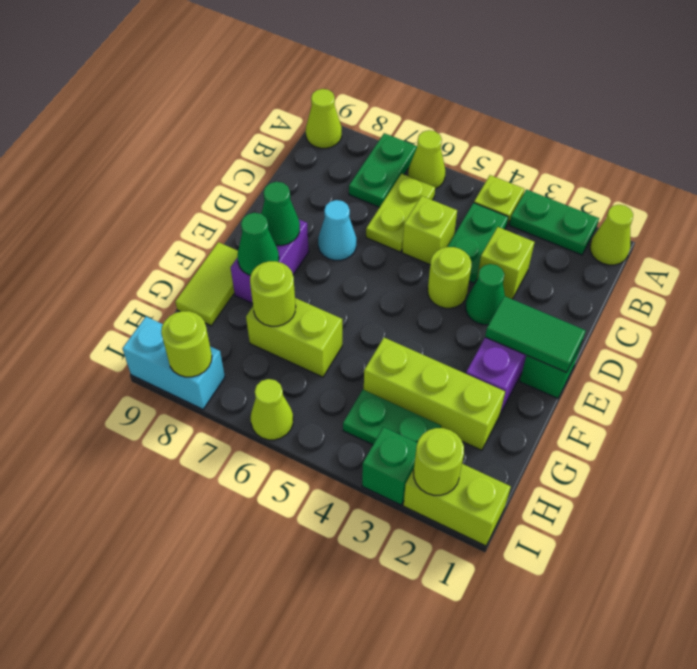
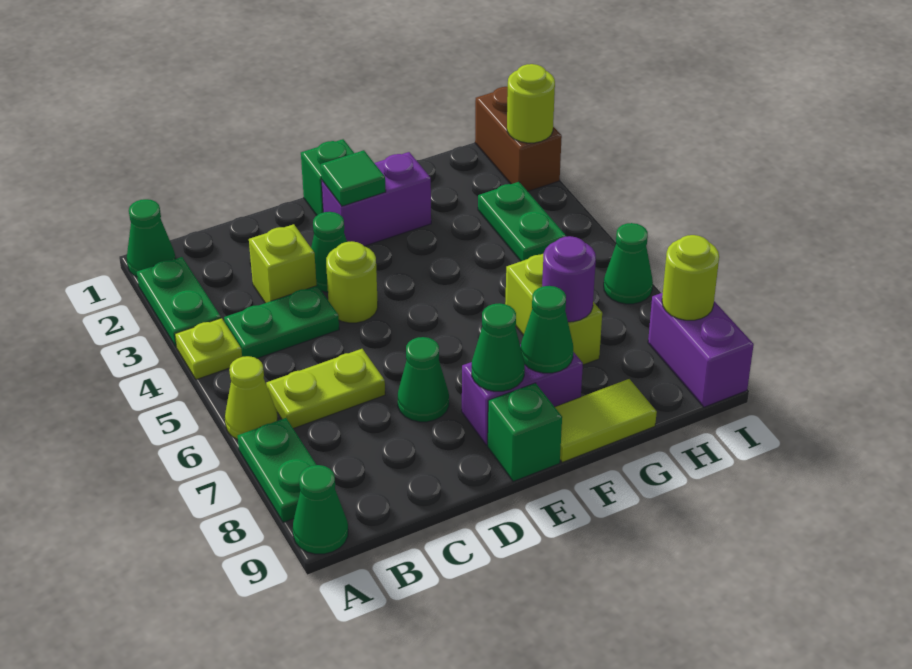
lime 1x1 cone [590,205,633,265] -> green 1x1 cone [127,199,176,277]
green 1x2 plate [349,133,417,207] -> green 1x2 plate turned to [237,418,316,523]
lime 1x1 cone [306,89,342,148] -> green 1x1 cone [293,465,348,554]
lime 1x1 brick [402,196,457,265] -> none
cyan 1x1 cone [318,200,356,260] -> green 1x1 cone [398,337,449,422]
green 1x2 tile [485,296,586,372] -> green 1x1 tile [321,150,386,206]
lime 1x3 brick [364,337,505,450] -> none
lime 1x1 round brick [250,261,296,326] -> purple 1x1 round brick [542,236,596,322]
lime 1x2 brick [403,464,511,546] -> brown 1x2 brick [475,87,562,191]
green 1x1 brick [362,427,417,505] -> green 1x1 brick moved to [488,383,562,482]
lime 1x1 cone [251,379,293,440] -> green 1x1 cone [604,223,653,304]
cyan 1x2 brick [122,317,225,409] -> purple 1x2 brick [648,293,754,407]

